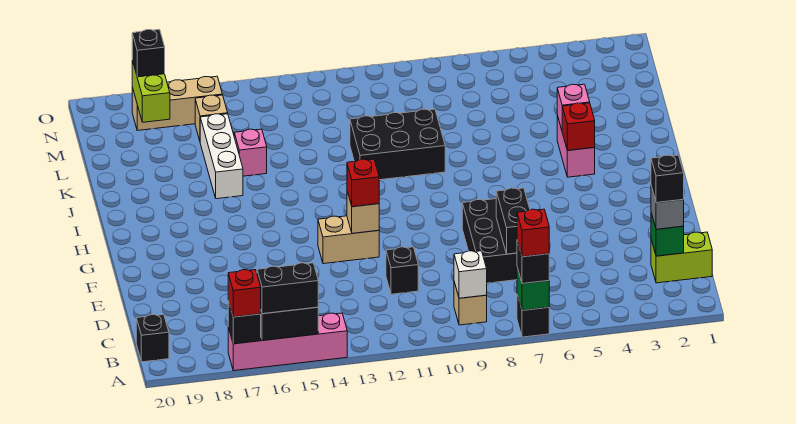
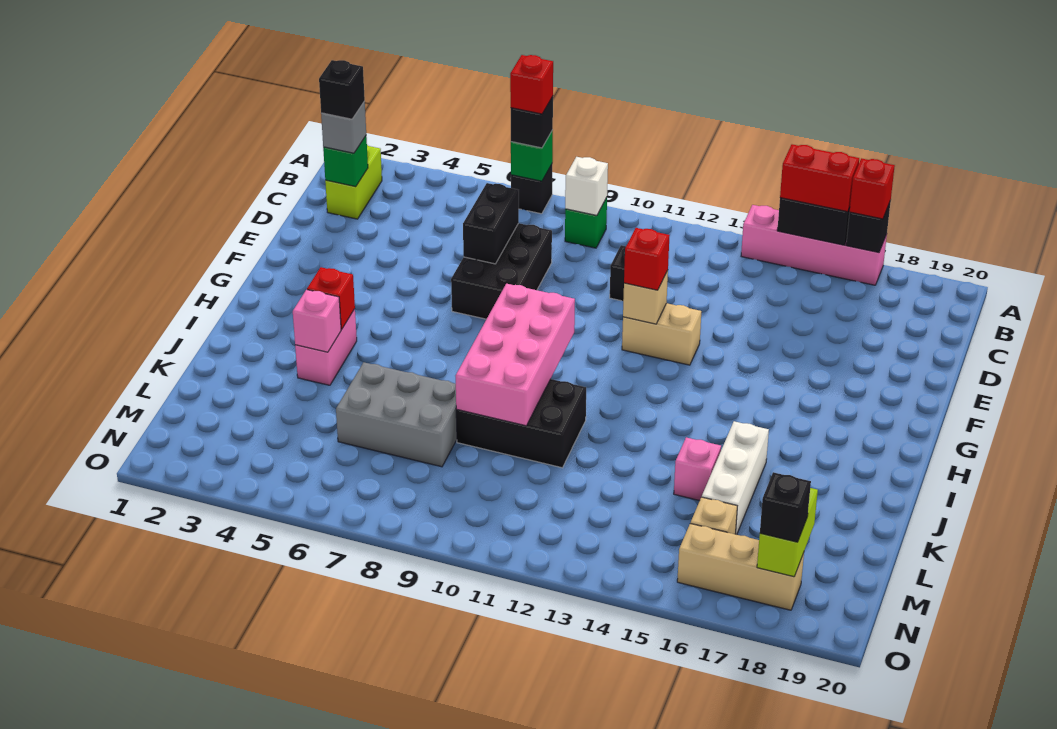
black 1x2 brick [257,263,318,314] -> red 1x2 brick [780,144,859,212]
tan 1x1 brick [454,282,487,325] -> green 1x1 brick [565,197,607,248]
black 1x1 brick [136,314,169,362] -> none
lime 1x2 brick [651,232,712,283] -> lime 1x2 brick turned to [325,145,382,219]
none -> pink 2x4 brick [456,284,575,426]
none -> grey 2x3 brick [336,362,457,467]

